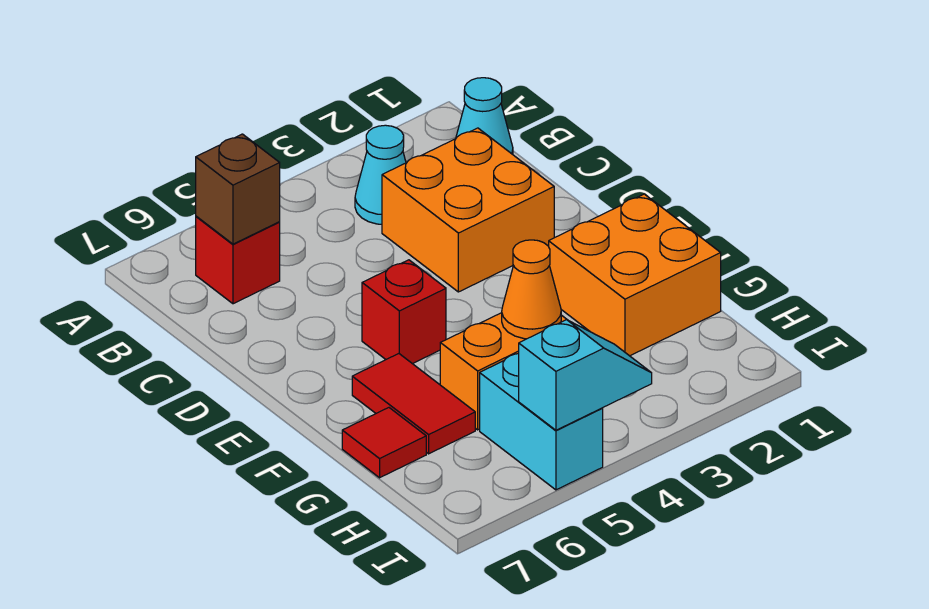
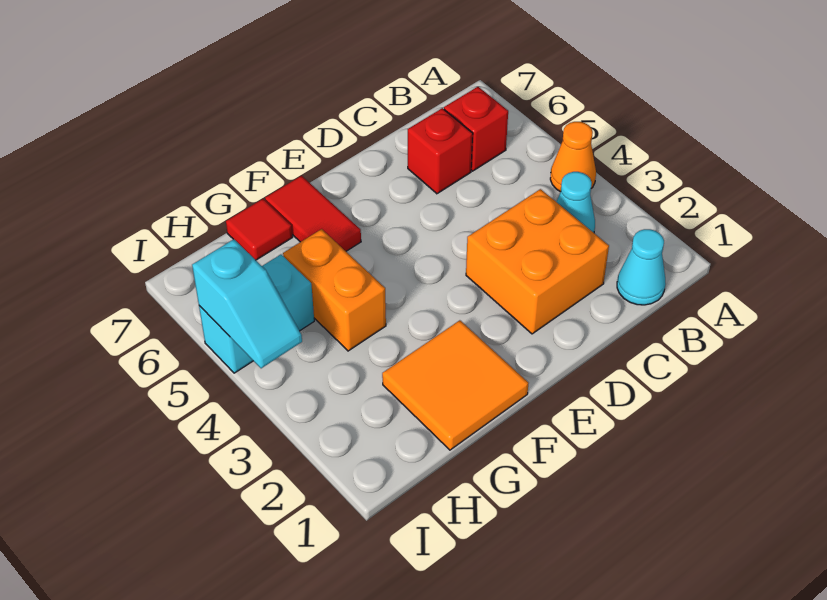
brown 1x1 brick [196,134,280,244] -> none
red 1x1 brick [362,260,446,364] -> red 1x1 brick moved to [408,108,473,194]
orange 2x2 brick [549,194,721,356] -> orange 2x2 tile [382,320,528,450]
red 1x2 tile [352,354,475,454] -> red 1x2 tile turned to [265,176,361,251]
orange 1x1 cone [502,240,561,339] -> orange 1x1 cone moved to [550,122,596,192]

